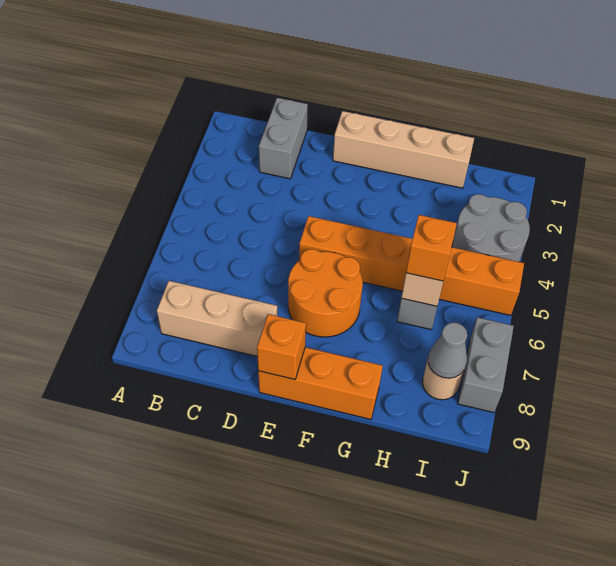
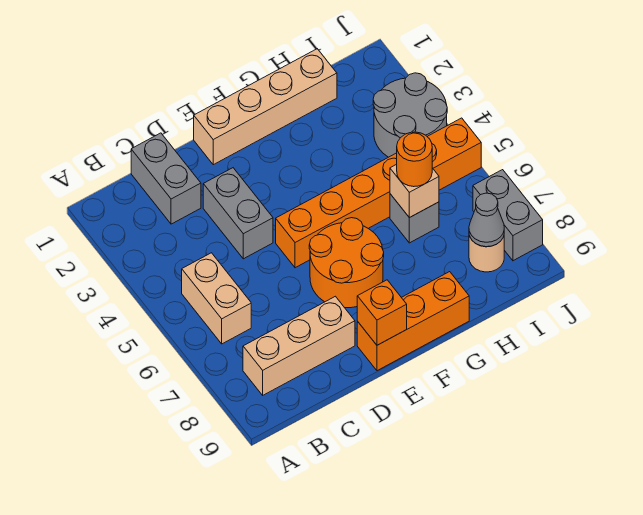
none -> tan 1x2 brick [182,253,251,344]
none -> grey 1x2 brick [203,168,273,259]
orange 1x1 brick [406,215,457,281] -> orange 1x1 round brick [397,132,432,187]

